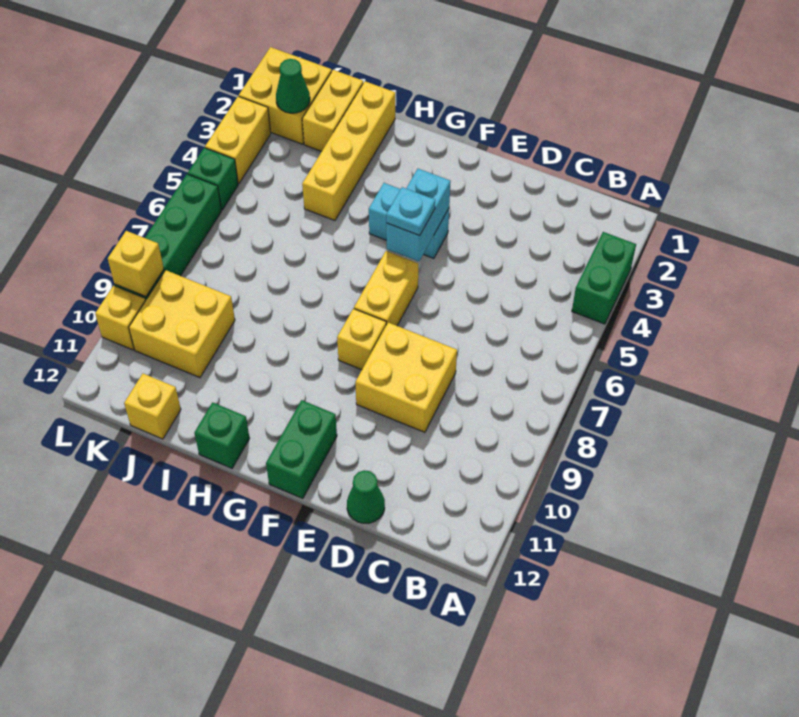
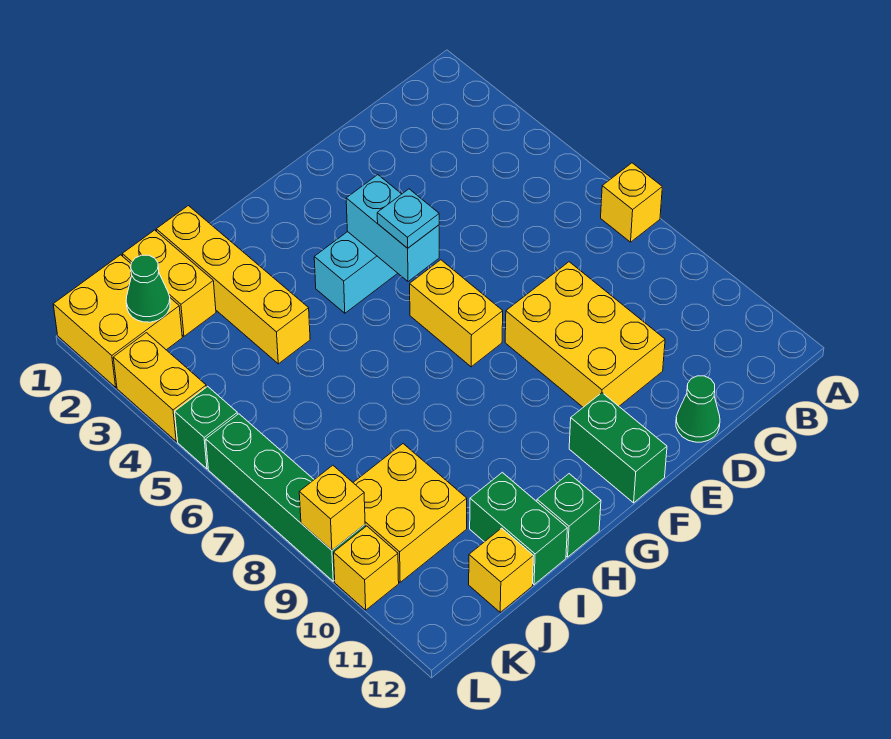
green 1x2 brick [572,232,636,324] -> green 1x2 brick moved to [470,472,567,585]
yellow 2x2 brick [355,322,457,432] -> yellow 2x3 brick [505,262,665,407]
yellow 1x1 brick [337,309,386,370] -> yellow 1x1 brick moved to [601,163,662,242]

